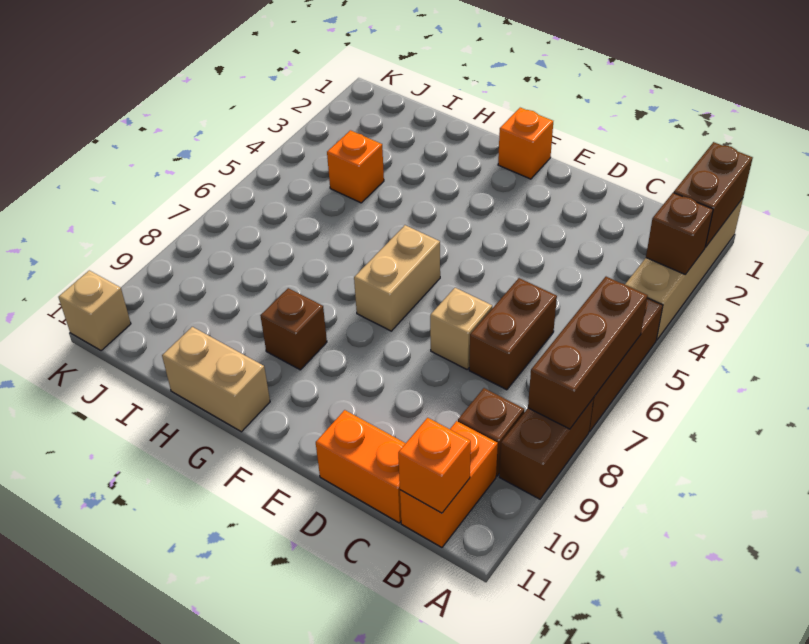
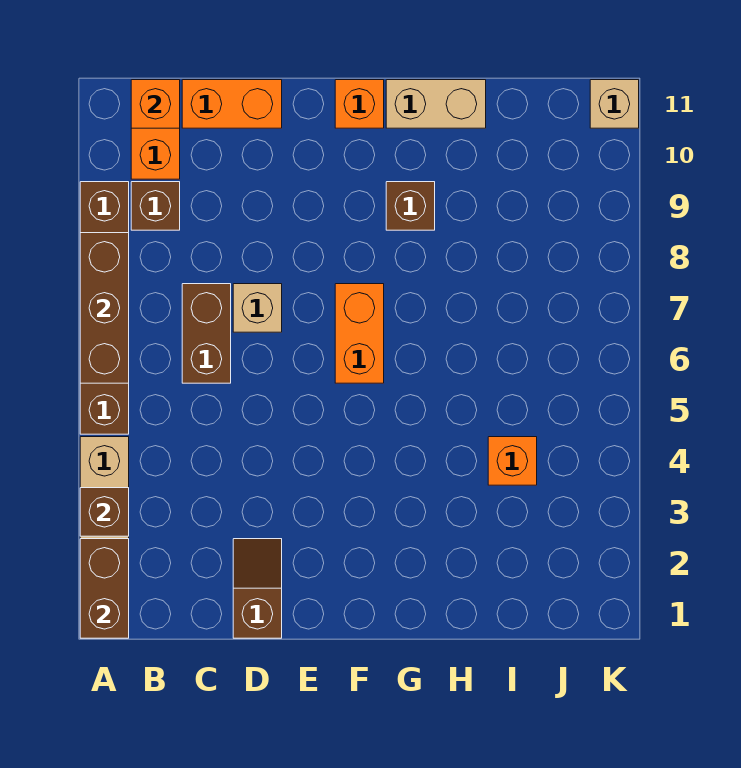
none -> brown 1x2 slope [233,539,282,638]
orange 1x1 brick [498,108,553,179] -> orange 1x1 brick moved to [335,80,384,128]
tan 1x2 brick [354,225,440,331] -> orange 1x2 brick [335,284,384,383]

